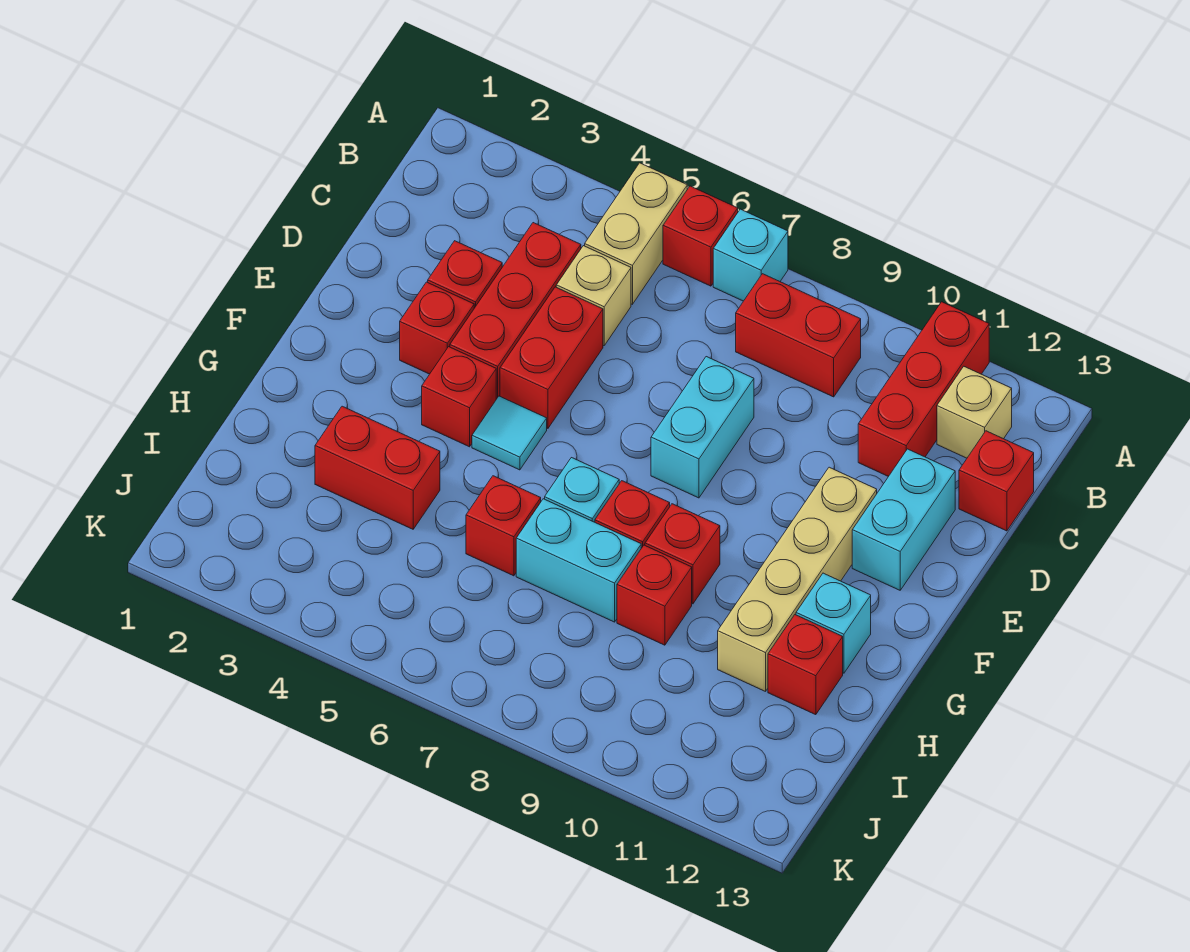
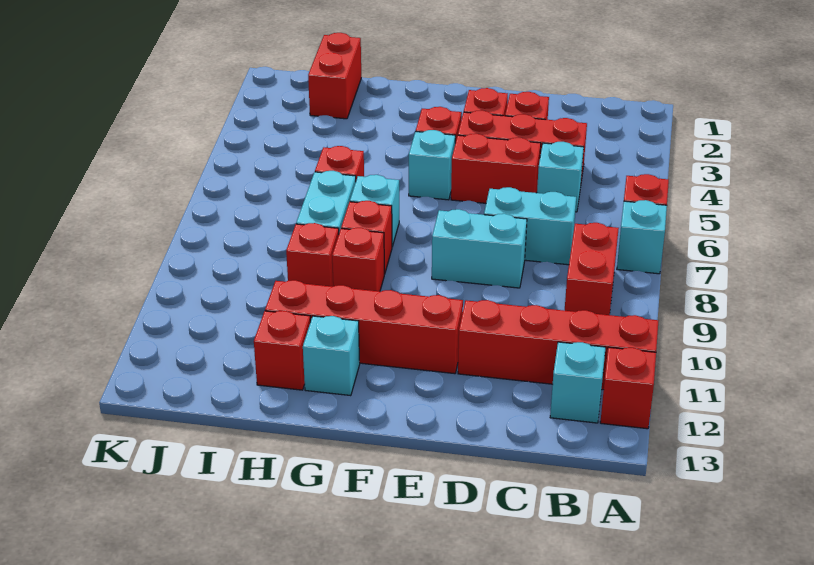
tan 1x2 brick [585,163,687,304] -> none
red 1x3 brick [858,302,989,476] -> red 1x4 brick [458,300,658,390]
tan 1x1 brick [937,367,1012,458] -> cyan 1x1 brick [550,342,606,423]
tan 1x1 brick [556,246,631,346] -> cyan 1x1 brick [537,142,584,212]
red 1x1 brick [959,431,1034,531] -> red 1x1 brick moved to [600,347,656,429]
cyan 1x2 brick [852,449,955,590] -> cyan 1x2 brick moved to [484,187,576,265]
tan 1x4 brick [718,467,877,691] -> red 1x4 brick [265,280,463,374]
cyan 1x1 tile [472,396,547,470] -> cyan 1x1 brick [409,130,455,200]
red 1x2 brick [315,406,440,529] -> red 1x2 brick moved to [308,33,361,119]

